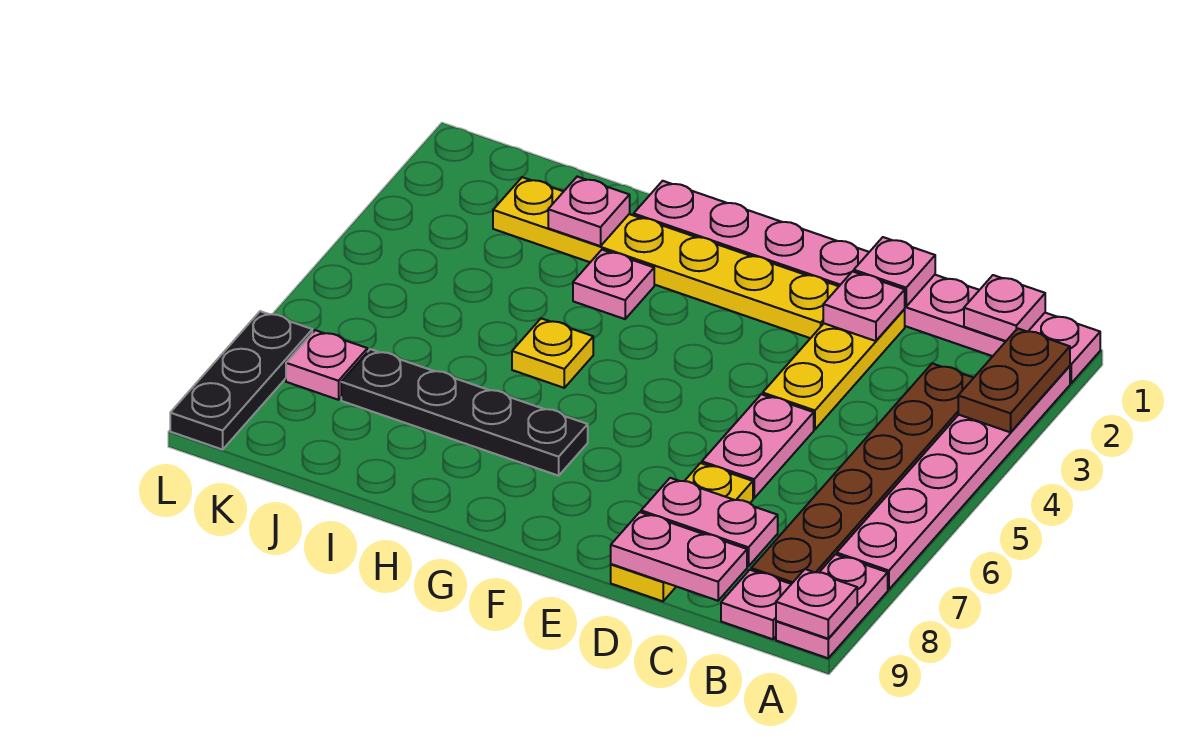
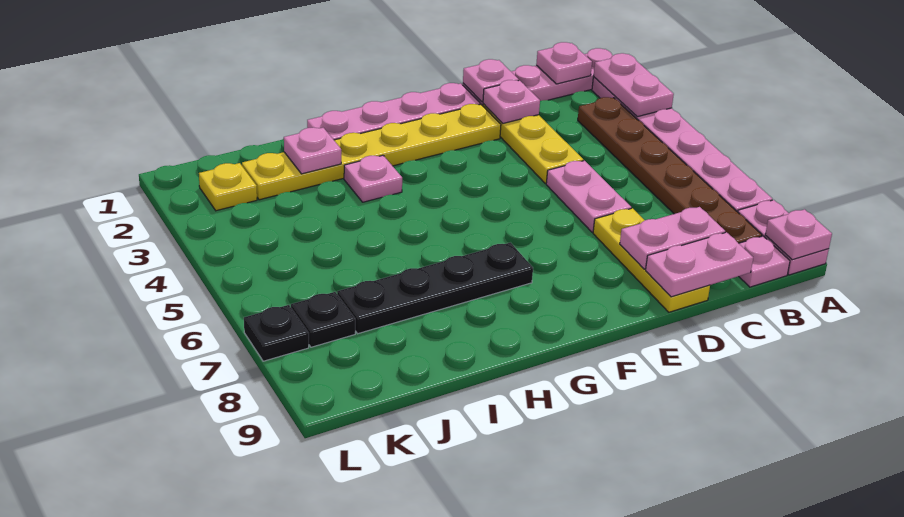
brown 1x2 plate [958,328,1070,432] -> pink 1x2 plate [594,53,674,117]
yellow 1x1 plate [512,318,593,388] -> yellow 1x1 plate moved to [199,163,257,211]
pink 1x1 plate [286,330,367,400] -> black 1x1 plate [291,292,355,347]
black 1x3 plate [170,311,312,450] -> black 1x1 plate [244,305,309,361]

